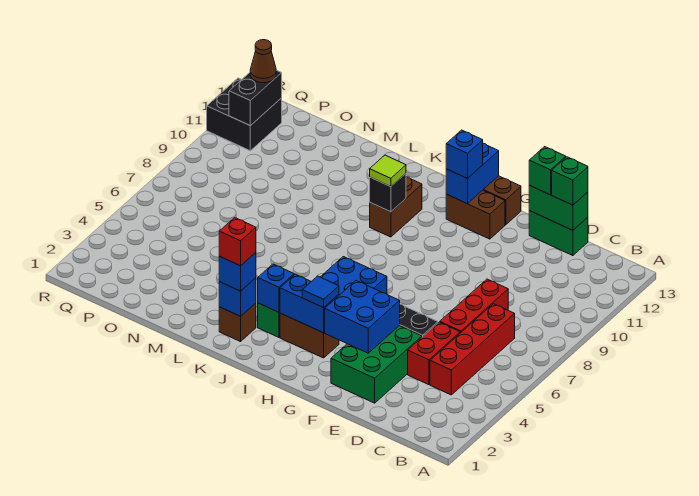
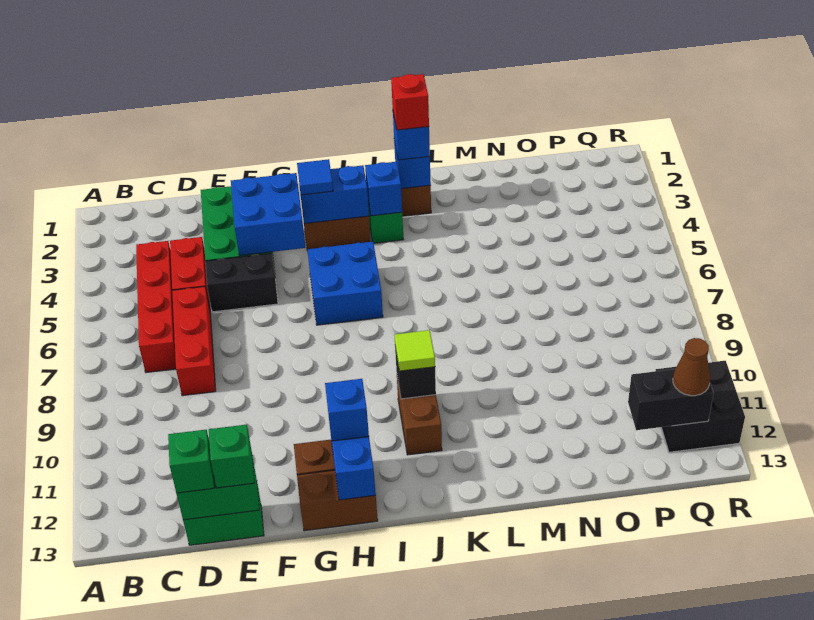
black 1x2 brick [229,70,282,126] -> black 1x2 brick turned to [628,369,714,430]

